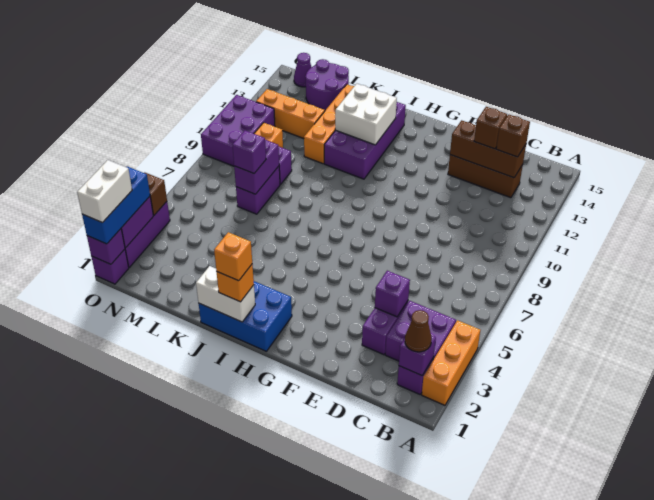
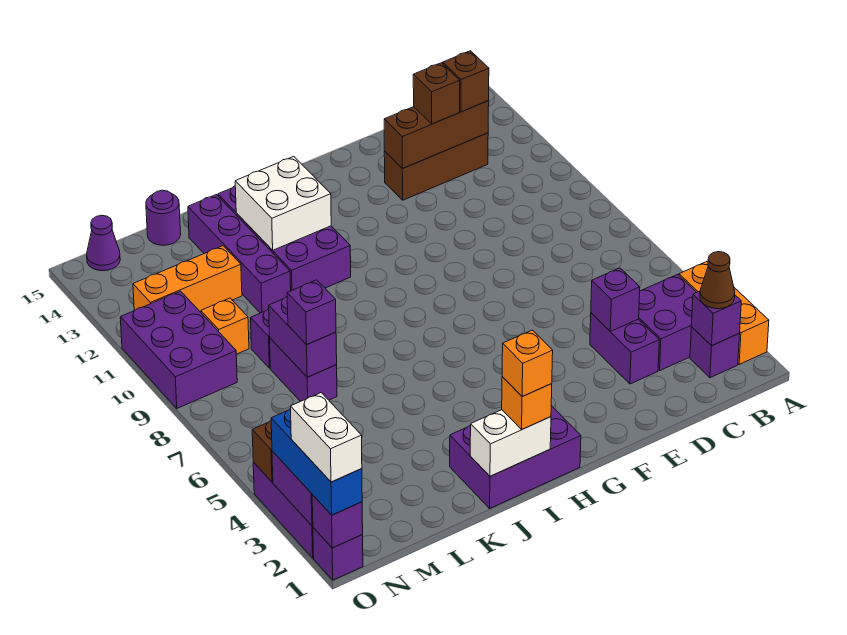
blue 2x3 brick [199,281,292,351] -> purple 2x3 brick [450,406,581,508]
orange 1x4 brick [304,84,354,164] -> purple 1x4 brick [188,195,291,313]
purple 2x2 round brick [305,59,349,110] -> purple 1x1 round brick [146,190,181,245]

